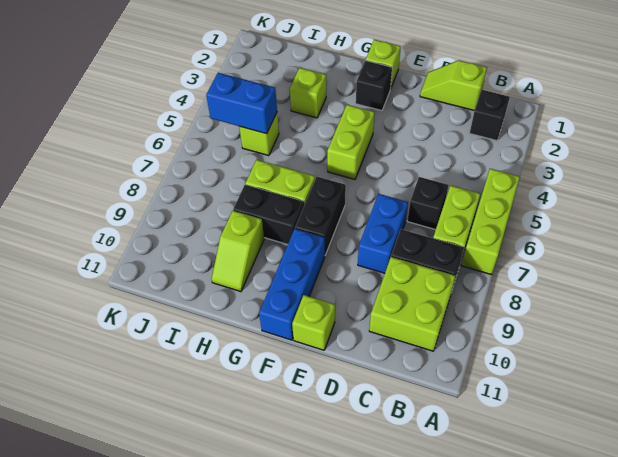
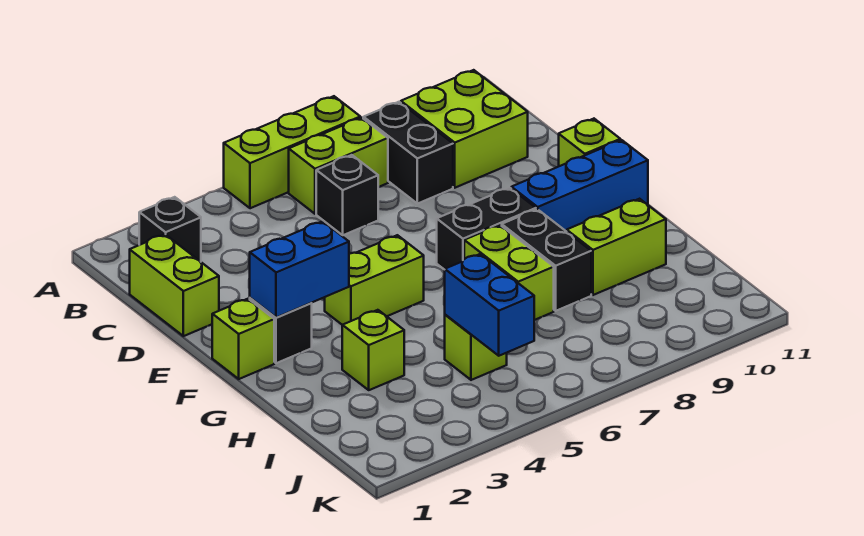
lime 1x2 slope [420,60,487,111] -> lime 1x2 brick [130,234,219,336]
blue 1x2 brick [358,194,408,273] -> blue 1x2 brick moved to [250,221,349,318]
lime 1x2 slope [212,211,264,292] -> lime 1x2 brick [567,199,666,295]

